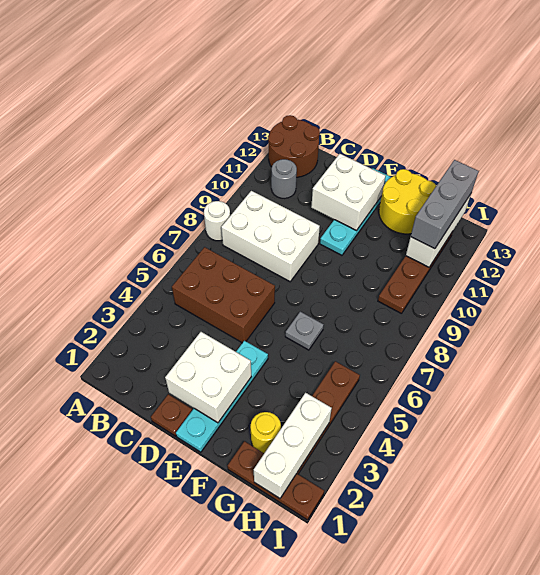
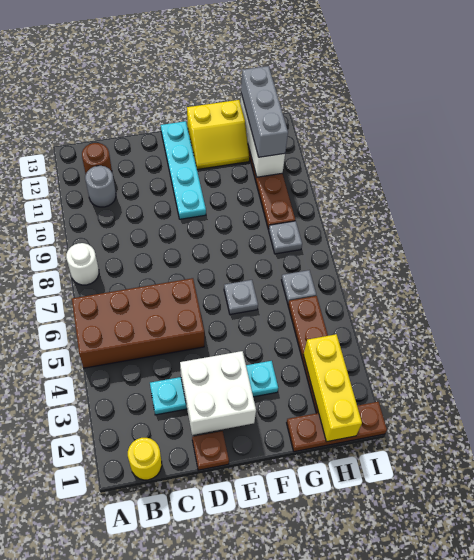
brown 2x2 round brick [268,115,320,177] -> brown 1x1 round brick [82,143,112,174]
brown 2x3 brick [172,247,275,343] -> brown 2x4 brick [72,278,204,368]
white 2x3 brick [221,191,320,282] -> none
white 2x2 brick [311,154,385,231] -> none
cyan 1x4 plate [176,341,268,452] -> cyan 1x4 plate turned to [150,361,278,415]
yellow 2x2 round brick [379,169,436,234] -> yellow 2x2 slope [187,100,249,170]
yellow 1x1 round brick [251,412,281,453] -> yellow 1x1 round brick moved to [128,438,162,480]
white 1x3 brick [254,393,332,498] -> yellow 1x3 brick [303,334,362,442]
none -> grey 1x1 plate [282,270,316,304]
none -> grey 1x1 plate [269,221,302,254]

